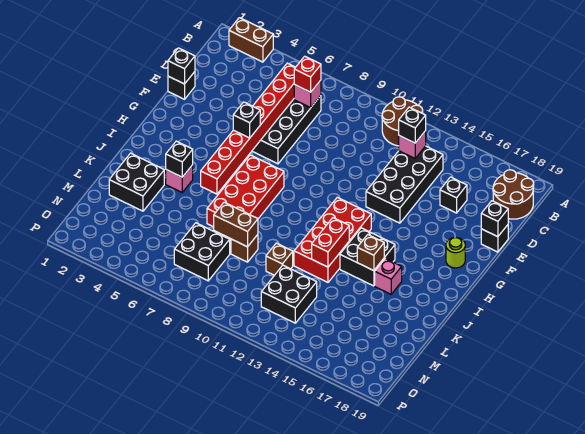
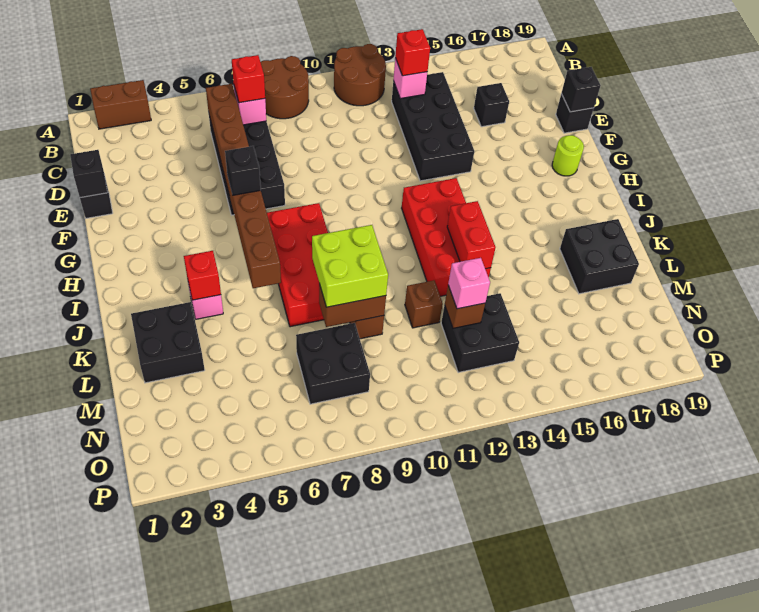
brown 2x2 round brick [493,170,534,219] -> brown 2x2 round brick moved to [261,56,309,119]
red 1x8 brick [201,63,295,194] -> brown 1x8 brick [206,84,281,288]
black 1x1 brick [399,107,426,143] -> red 1x1 brick [395,29,430,76]
black 2x2 brick [340,228,395,286] -> black 2x2 brick moved to [560,219,639,294]
black 1x1 brick [166,141,193,177] -> red 1x1 brick [184,251,221,300]
brown 1x1 brick [357,235,384,271] -> brown 1x1 brick moved to [445,285,485,328]
pink 1x1 brick [375,259,402,294] -> pink 1x1 brick moved to [448,258,490,309]
none -> lime 2x2 brick [312,225,388,307]

